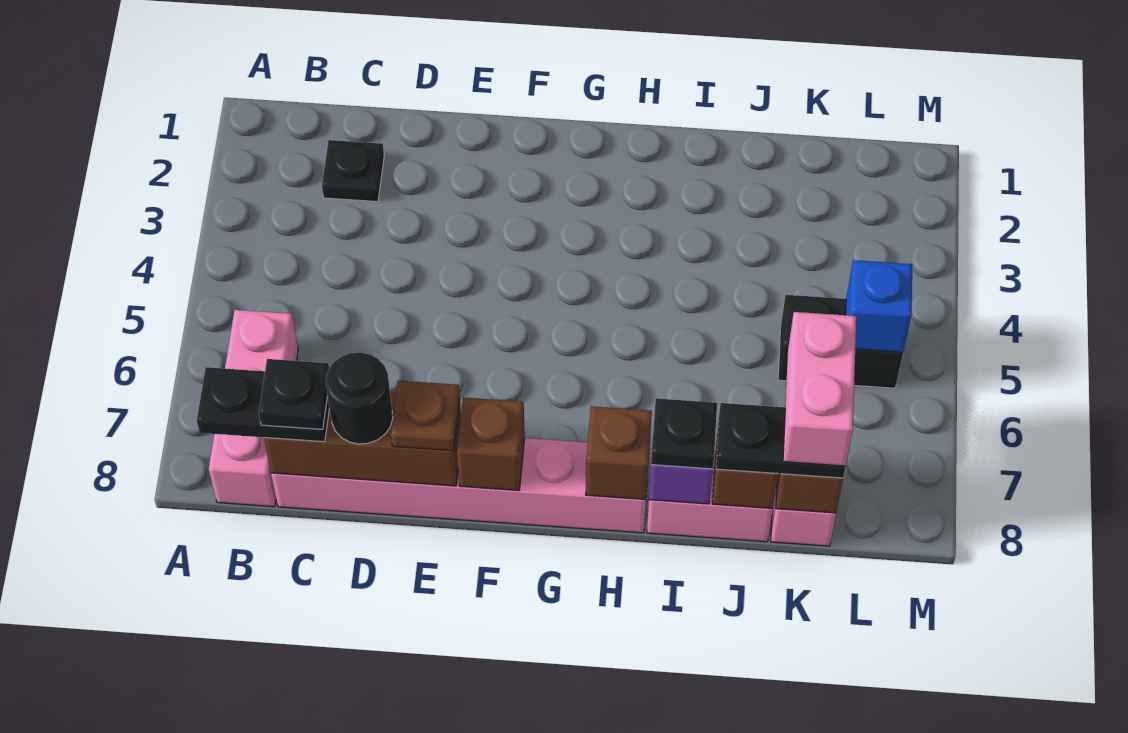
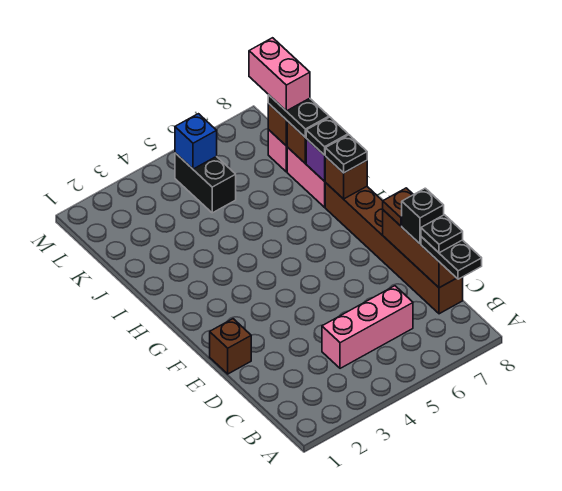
pink 1x3 brick [209,310,298,507] -> pink 1x3 brick moved to [322,286,413,368]
black 1x1 plate [322,140,384,202] -> black 1x1 plate moved to [325,135,367,173]
pink 1x6 brick [271,438,649,533] -> brown 1x6 brick [325,183,463,314]
black 1x1 round brick [326,352,393,444] -> black 1x1 brick [402,188,444,244]
brown 1x1 brick [457,397,525,491] -> brown 1x1 brick moved to [210,319,251,374]
pink 1x2 brick [783,312,856,466] -> pink 1x2 brick turned to [249,38,310,111]

